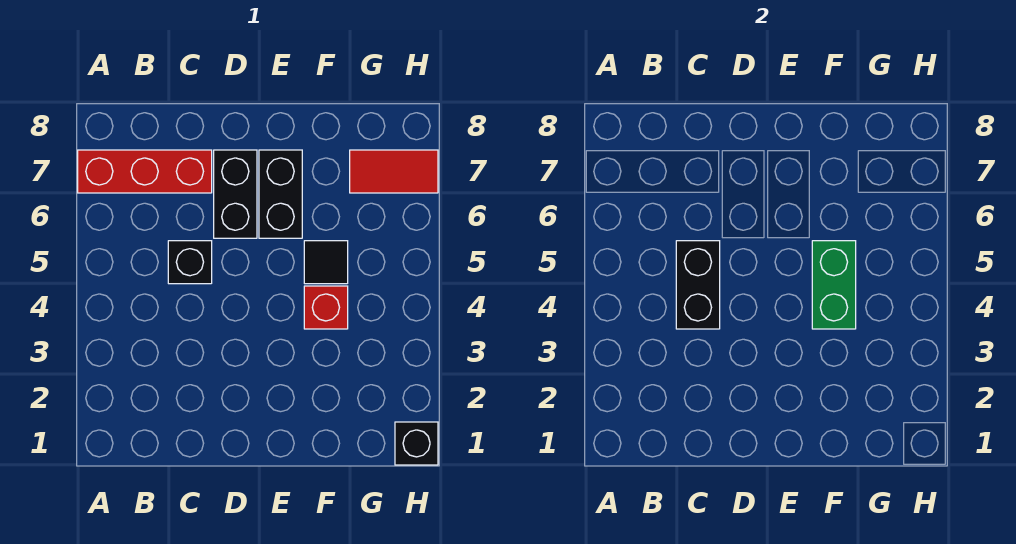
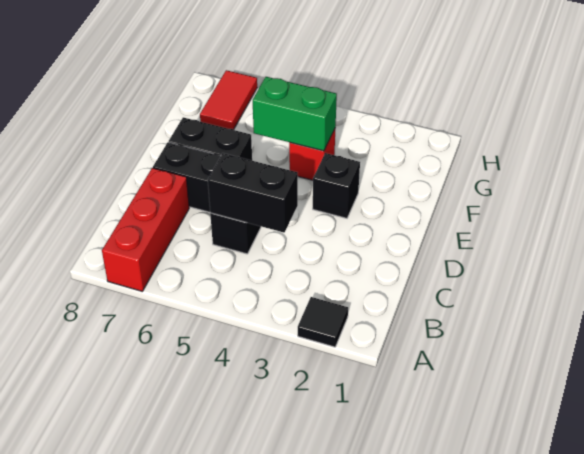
black 1x1 tile [304,241,348,284] -> black 1x1 tile moved to [298,297,348,347]
black 1x1 brick [395,422,438,465] -> black 1x1 brick moved to [313,153,360,218]

